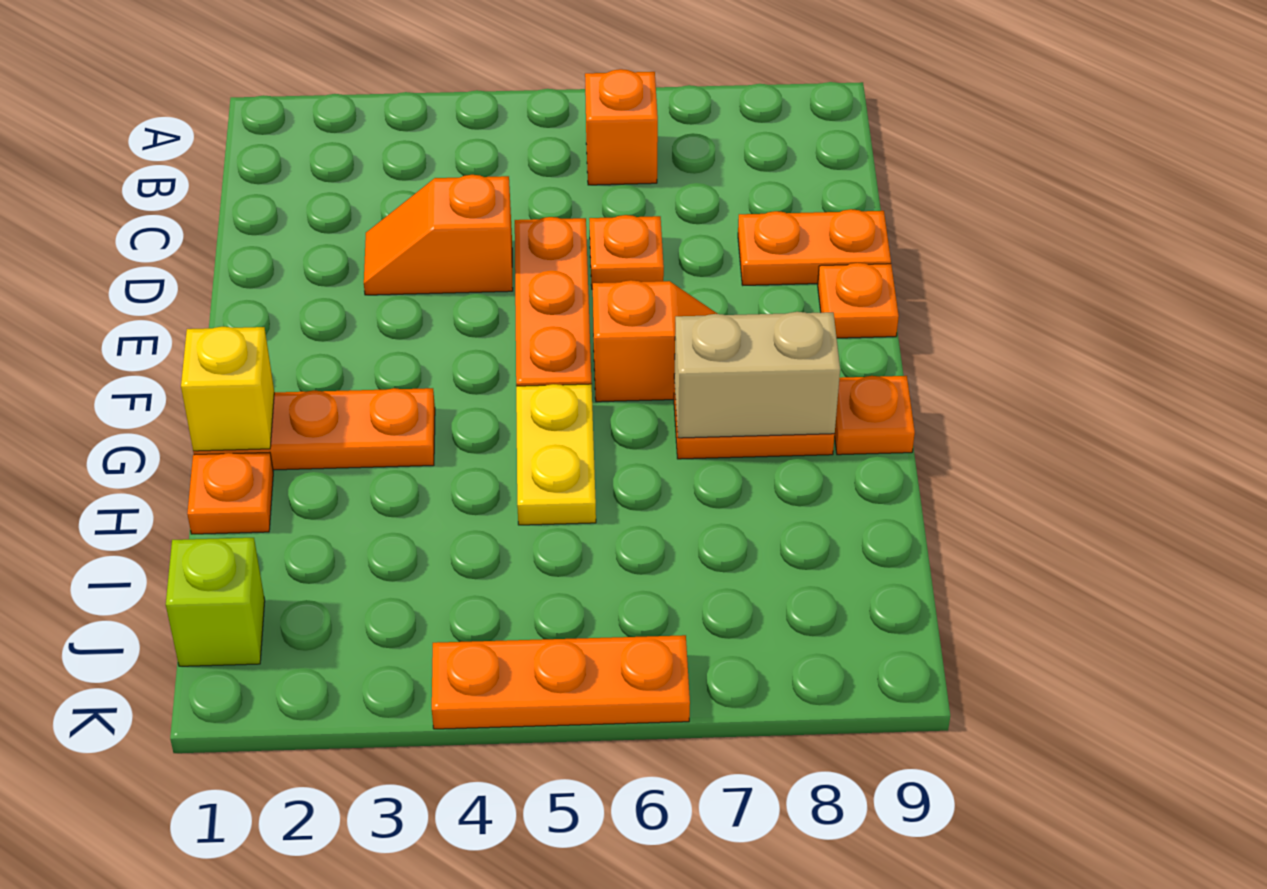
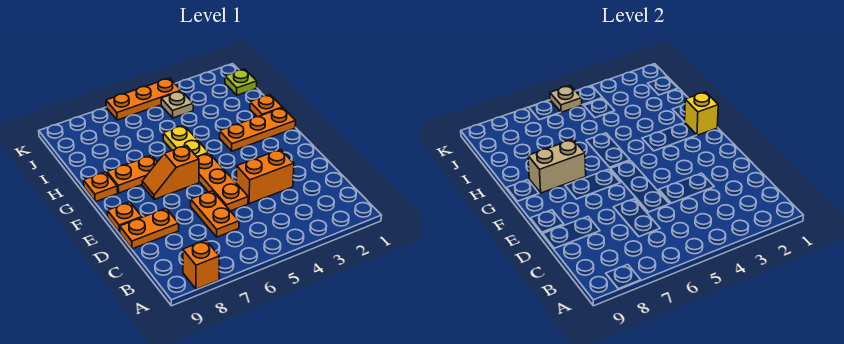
orange 1x1 brick [585,69,658,185] -> orange 1x1 brick moved to [183,240,219,289]
orange 1x2 slope [364,175,513,295] -> orange 1x2 brick [236,149,294,204]
orange 1x1 plate [589,215,664,289] -> orange 1x2 plate [191,191,239,237]
lime 1x1 brick [166,538,265,666] -> lime 1x1 plate [225,69,257,95]
none -> tan 1x1 plate [161,91,193,118]
none -> tan 1x1 plate [550,86,582,112]

